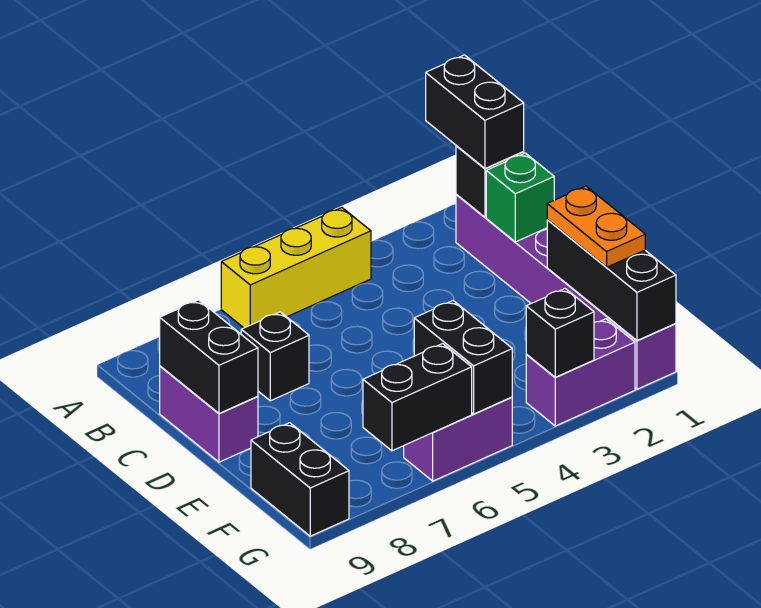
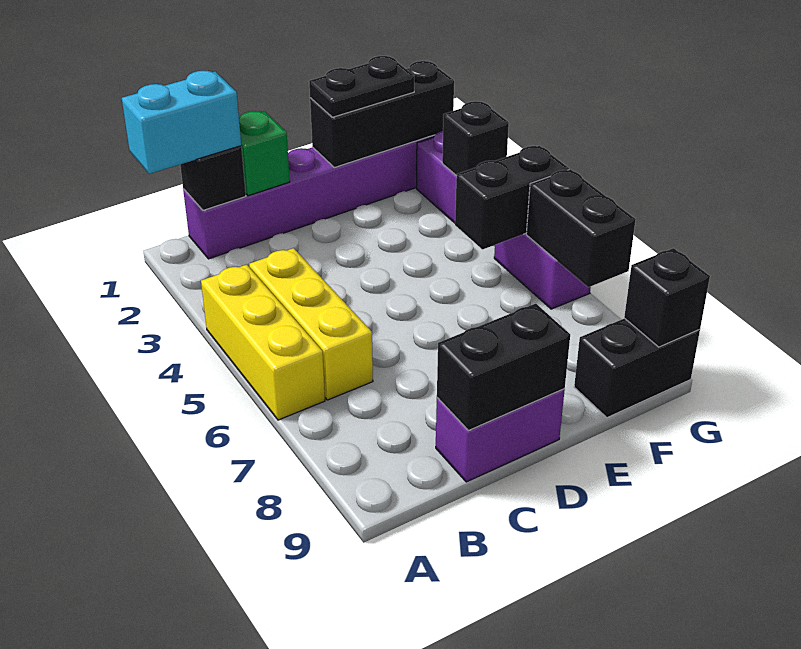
black 1x2 brick [426,55,524,168] -> cyan 1x2 brick [122,71,241,174]
none -> yellow 1x3 brick [249,248,373,400]
black 1x1 brick [241,312,309,401] -> black 1x1 brick moved to [624,248,710,347]
orange 1x2 plate [547,186,645,267] -> black 1x2 plate [309,56,414,117]

